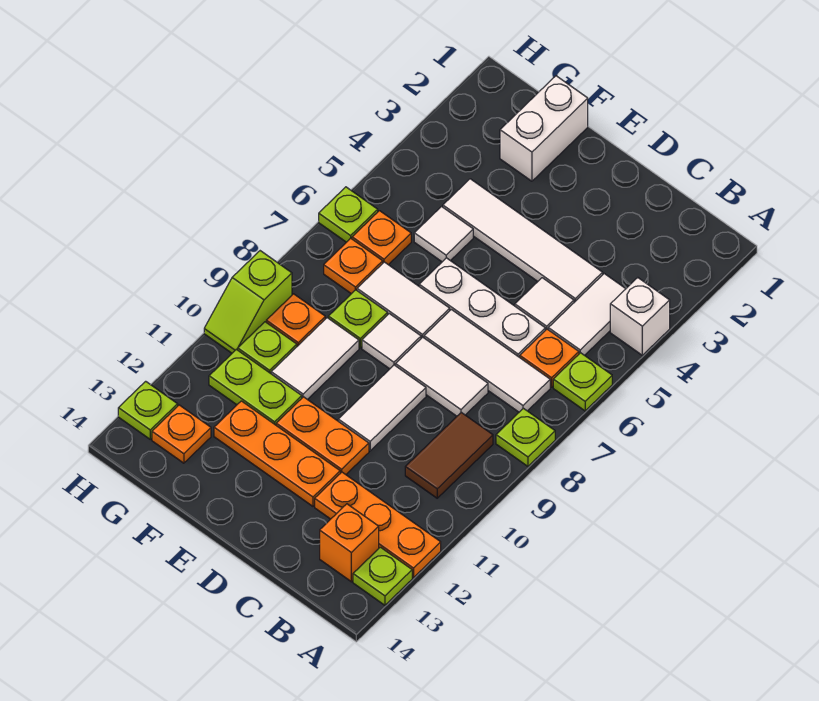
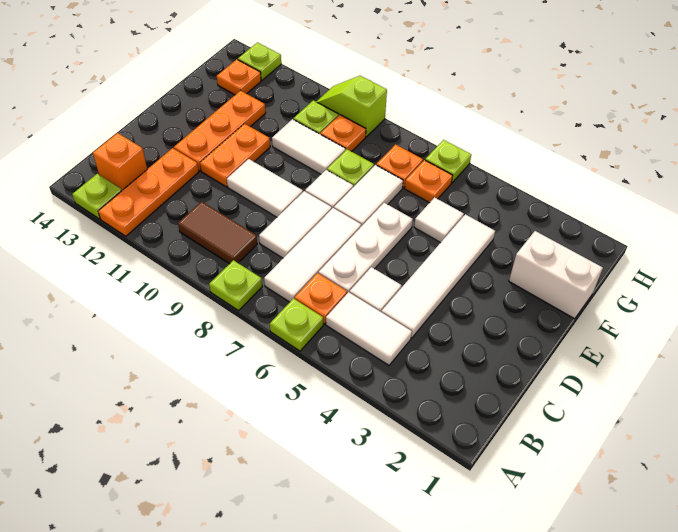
white 1x1 brick [610,278,670,355] -> none
lime 1x2 plate [209,349,302,425] -> none

